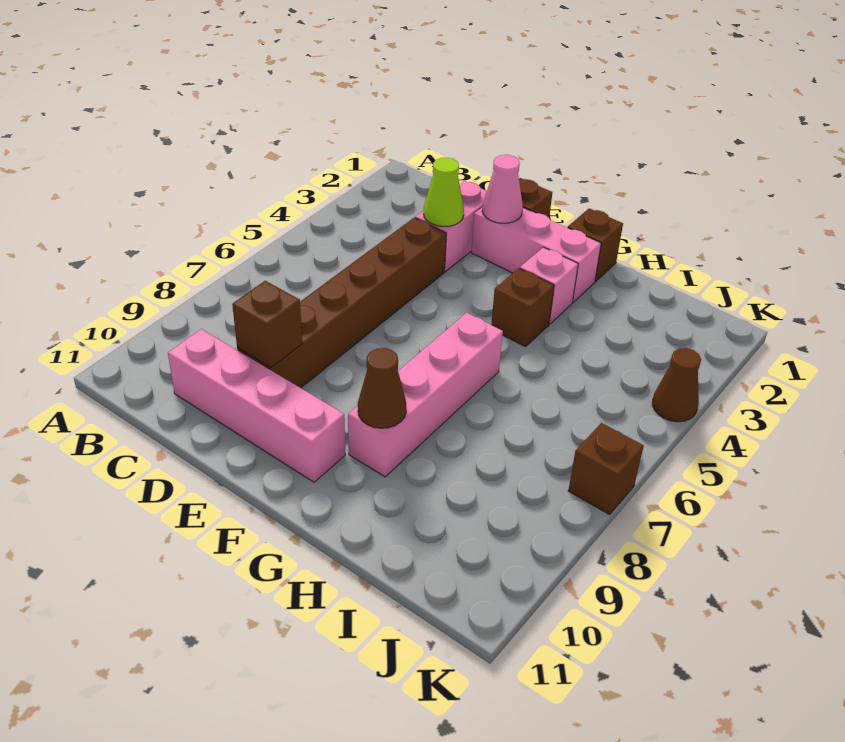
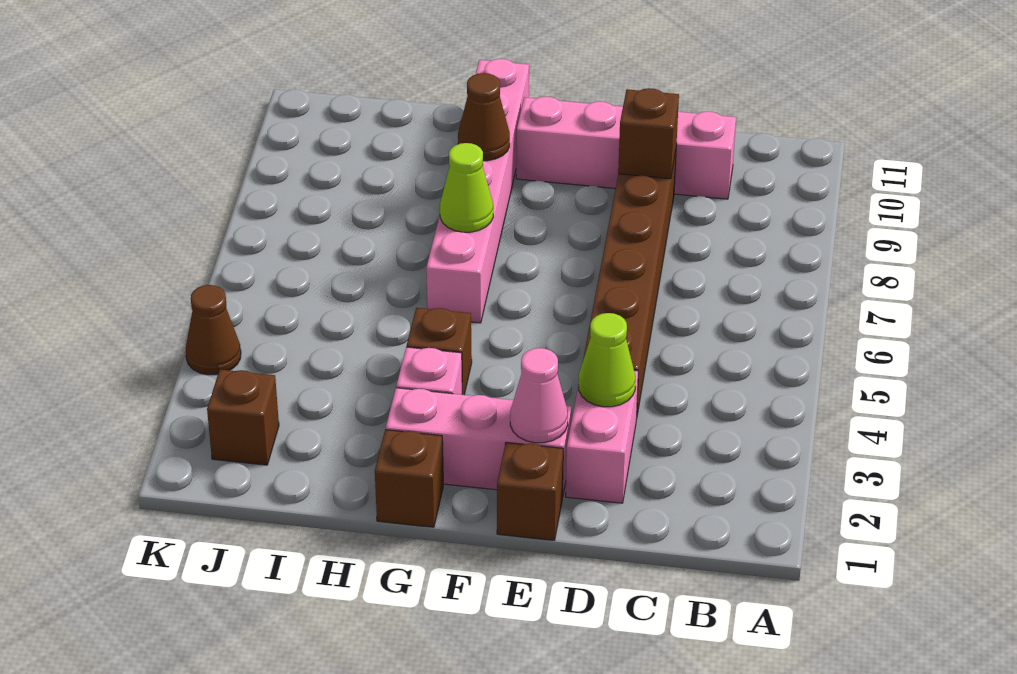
pink 1x4 brick [348,313,503,477] -> pink 1x6 brick [426,59,529,323]
none -> lime 1x1 cone [440,143,493,232]
brown 1x1 brick [568,423,644,514] -> brown 1x1 brick moved to [207,370,279,465]

